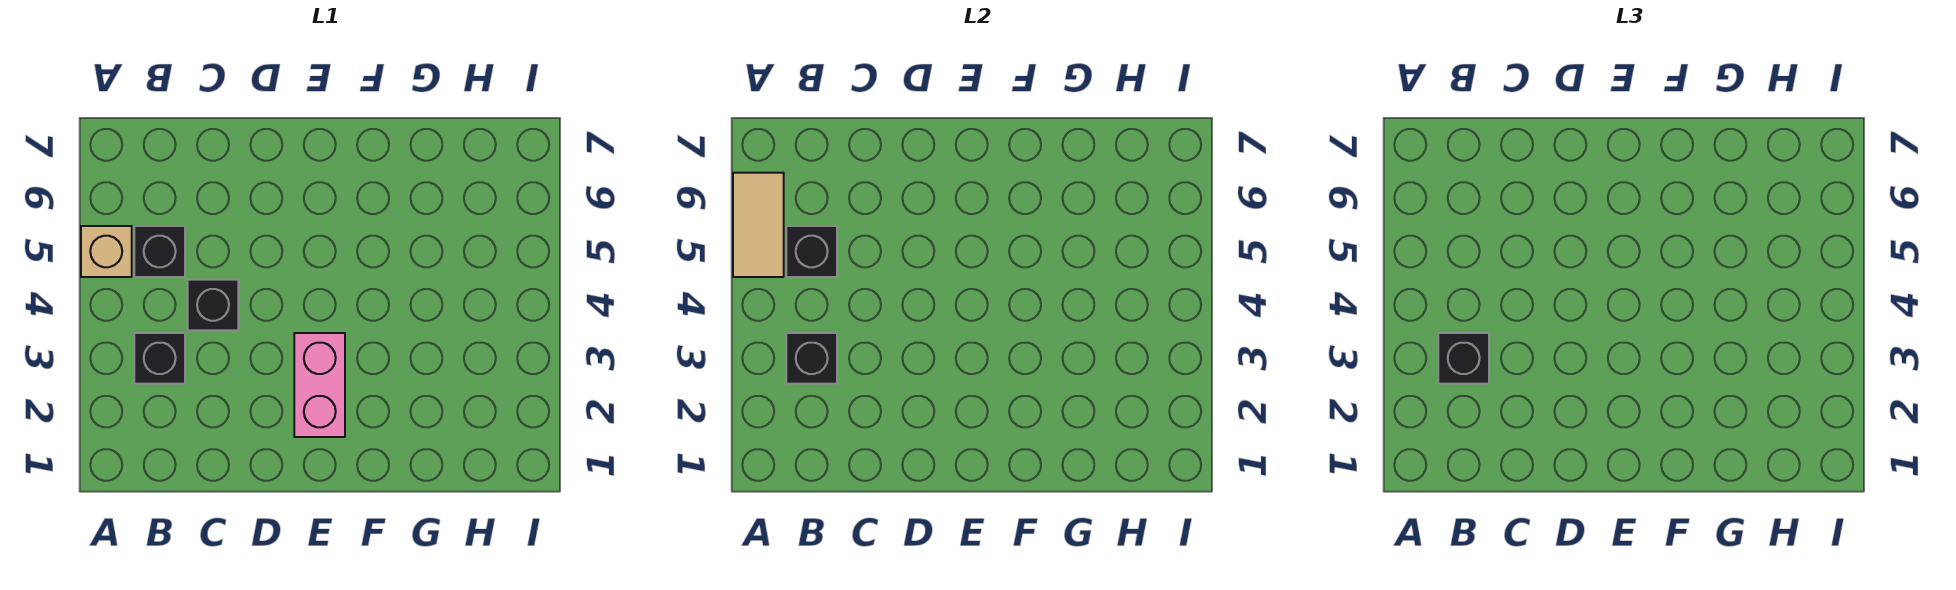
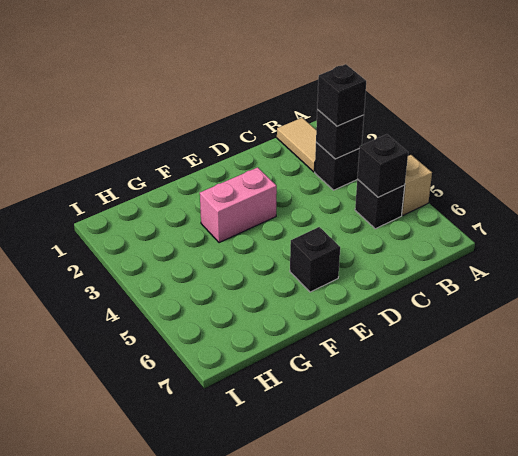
tan 1x2 tile [733,173,784,277] -> tan 1x2 tile moved to [277,118,316,172]
black 1x1 brick [188,280,238,330] -> black 1x1 brick moved to [290,227,340,292]
pink 1x2 brick [294,333,345,437] -> pink 1x2 brick turned to [200,167,277,243]

